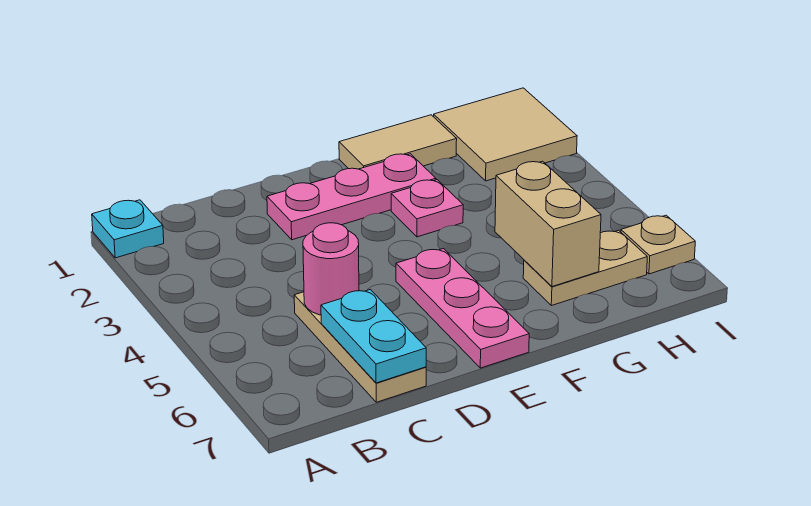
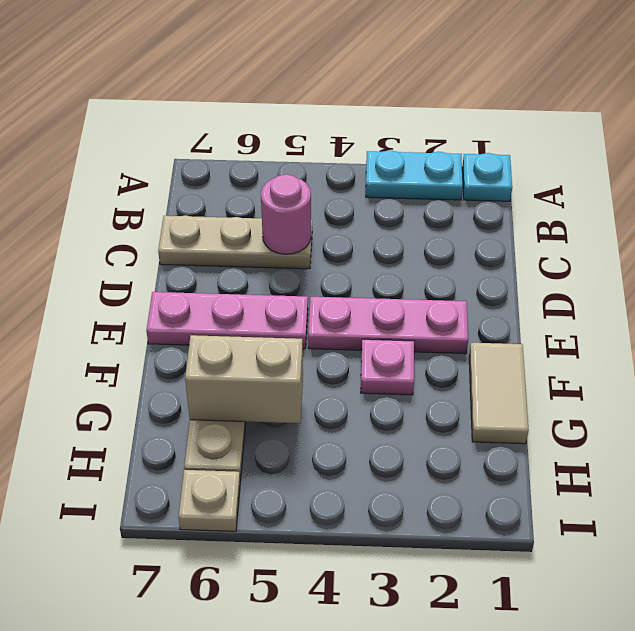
cyan 1x2 plate [321,289,426,383] -> cyan 1x2 plate moved to [366,150,463,200]
pink 1x3 plate [267,154,436,240] -> pink 1x3 plate turned to [308,297,468,354]
tan 2x2 tile [434,88,577,181] -> none

